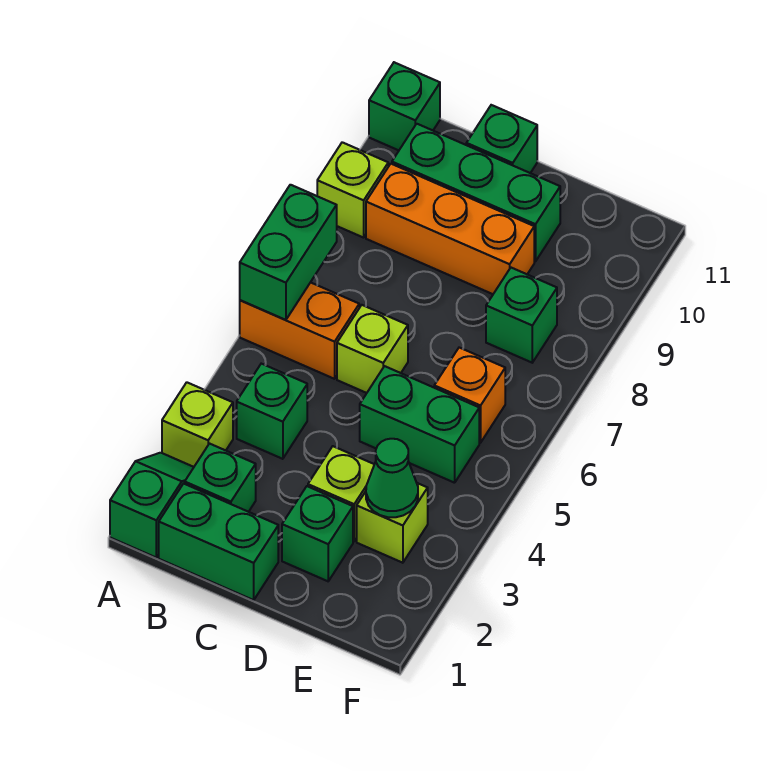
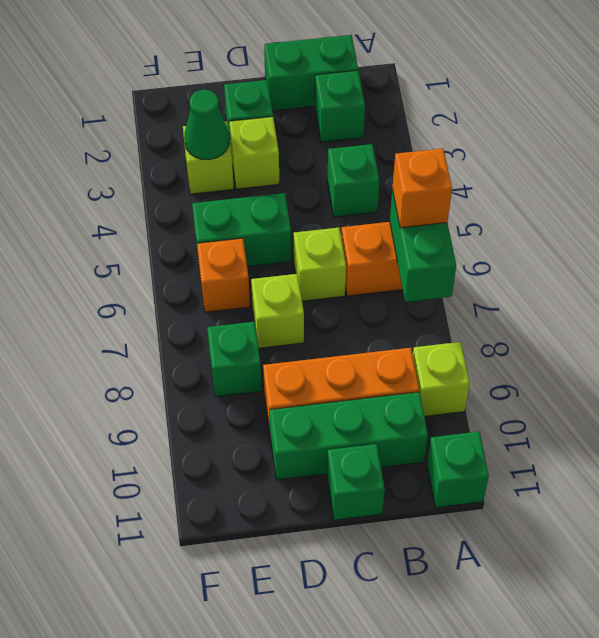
green 1x2 slope [110,453,194,557] -> none
lime 1x1 brick [162,382,233,467] -> lime 1x1 brick moved to [251,274,304,348]
none -> orange 1x1 brick [392,148,452,228]

